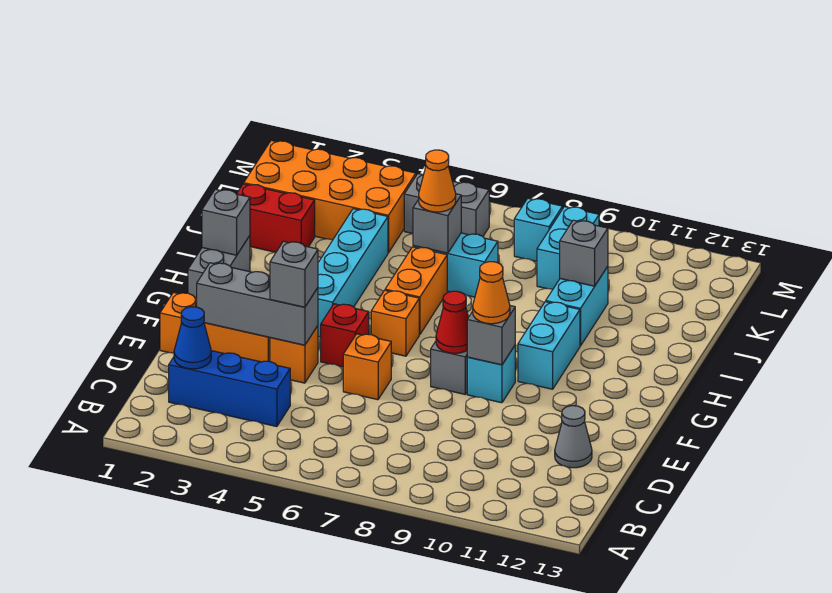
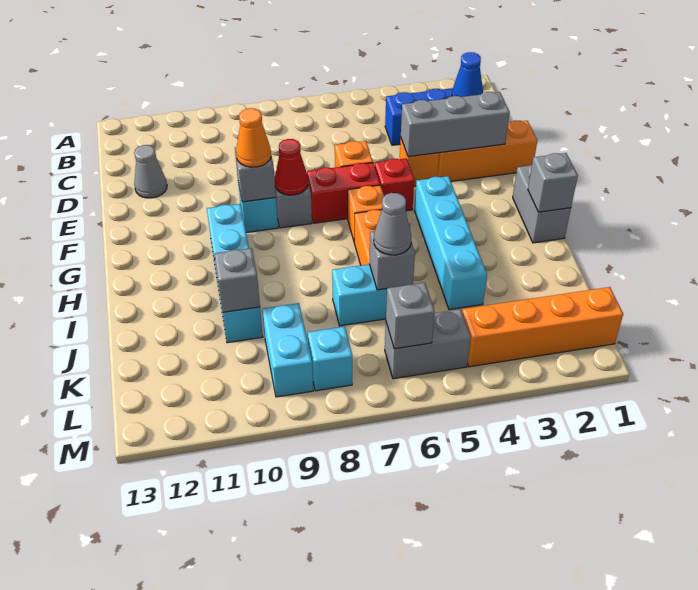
grey 1x1 brick [270,241,318,307] -> grey 1x1 brick moved to [386,283,435,349]
red 1x2 brick [237,184,315,252] -> red 1x2 brick moved to [307,163,380,223]
orange 1x1 cone [419,150,456,212] -> grey 1x1 cone [374,193,411,255]
orange 2x4 brick [244,140,416,253] -> orange 1x4 brick [462,287,623,367]

